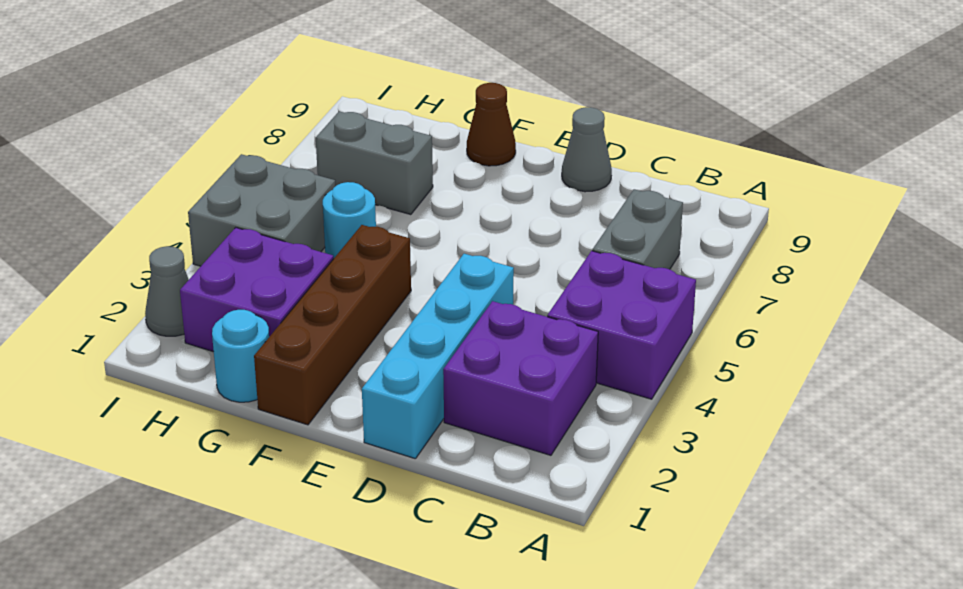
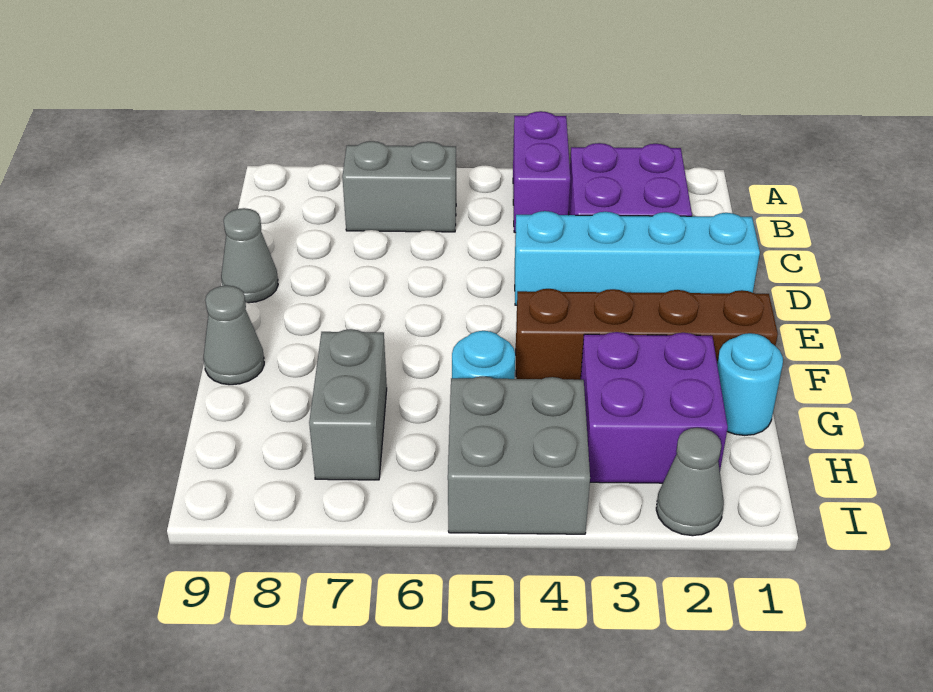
purple 2x2 brick [547,251,696,399] -> purple 1x2 brick [513,111,570,233]
brown 1x1 cone [467,83,516,166] -> grey 1x1 cone [204,286,264,385]

